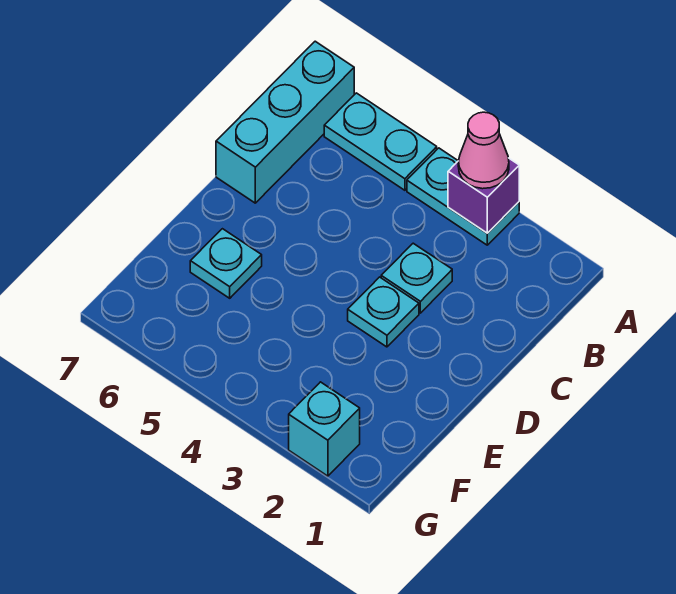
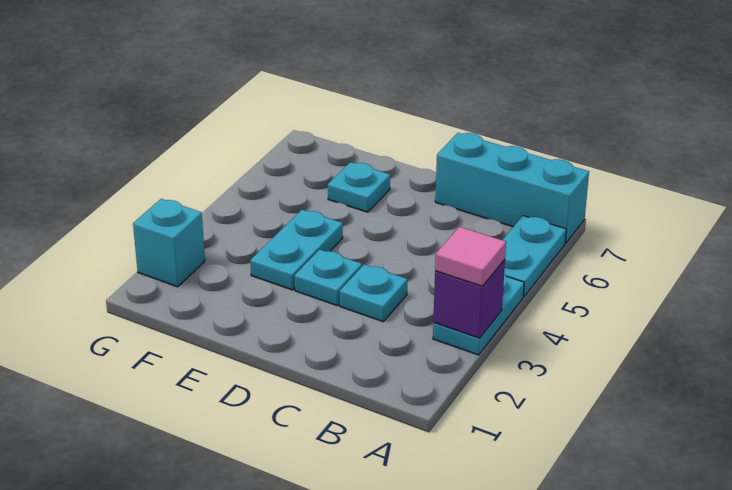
pink 1x1 cone [458,112,509,189] -> pink 1x1 tile [435,227,506,286]
none -> cyan 1x2 plate [250,210,343,290]

